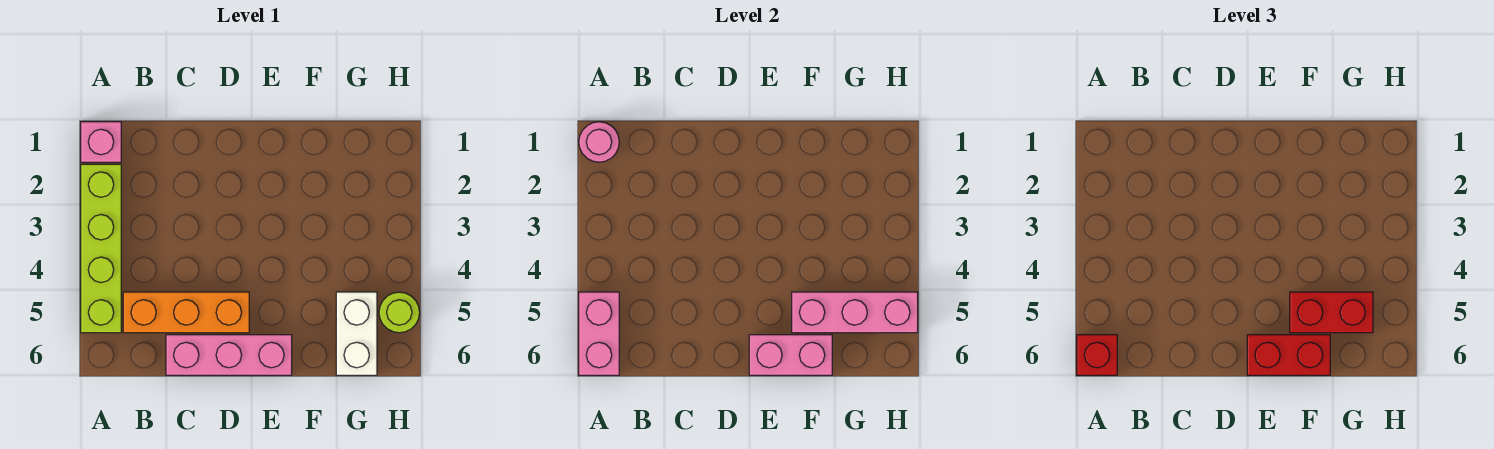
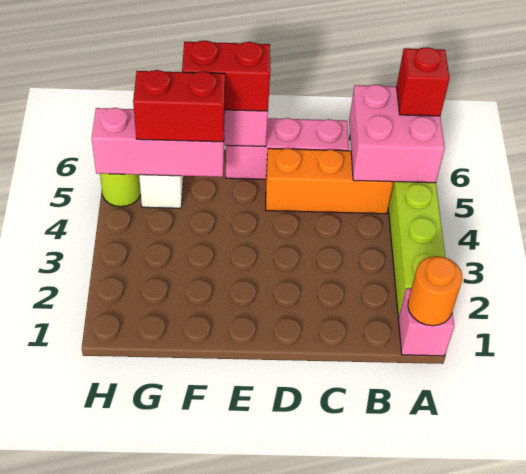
pink 1x1 round brick [579,122,619,162] -> orange 1x1 round brick [408,256,462,326]
pink 1x2 brick [579,292,619,375] -> pink 2x2 brick [349,85,445,183]

